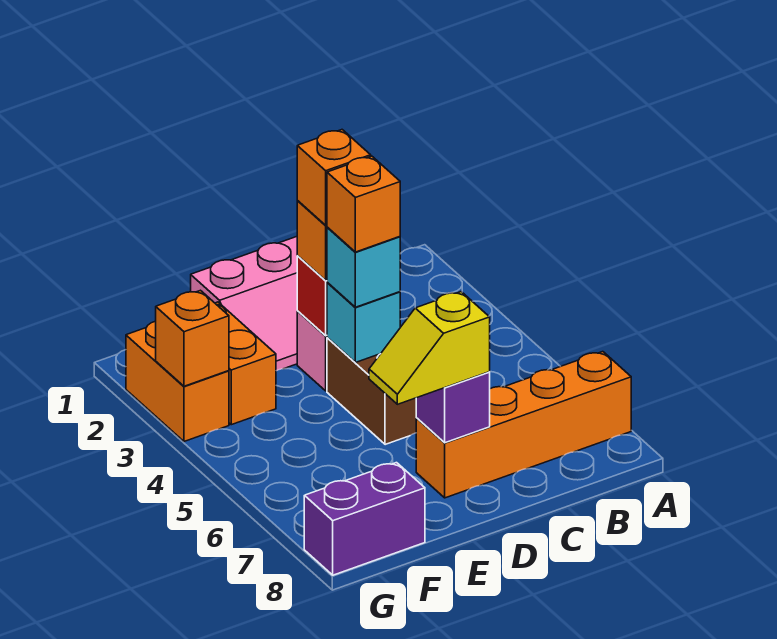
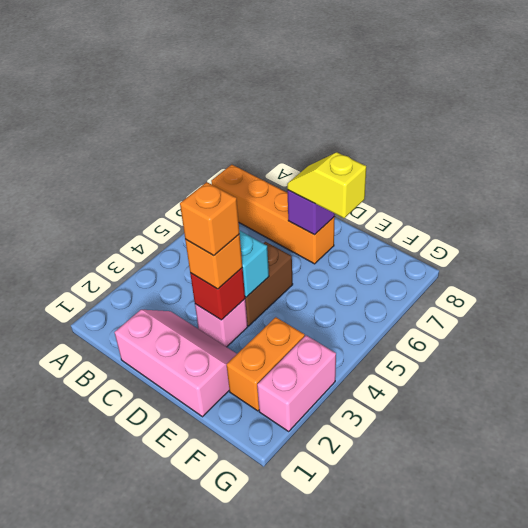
cyan 1x1 brick [327,227,400,307] -> none
orange 1x1 brick [327,156,400,252] -> none
yellow 1x2 slope [369,292,490,404] -> yellow 1x2 slope turned to [287,152,366,218]
purple 1x2 brick [304,463,425,575] -> none
orange 1x2 brick [126,321,229,442] -> pink 1x2 brick [257,335,336,431]
orange 1x1 brick [156,290,229,386] -> none

